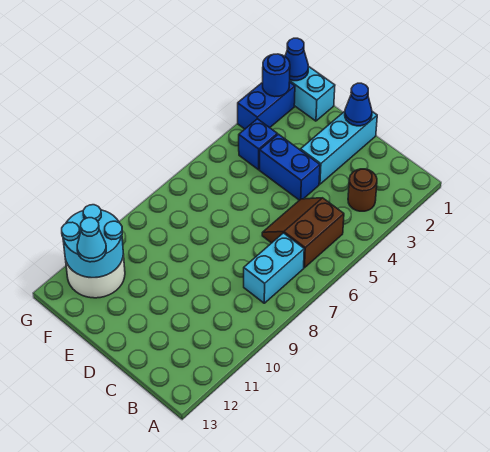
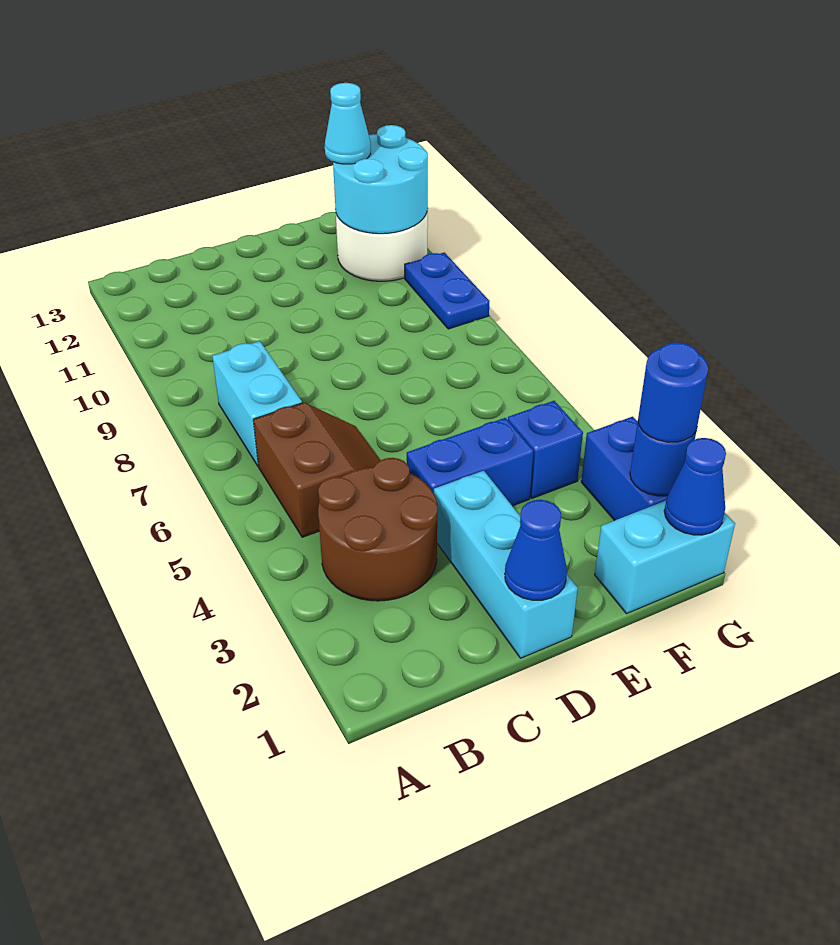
brown 1x1 round brick [348,169,377,211] -> brown 2x2 round brick [318,458,437,601]
none -> blue 1x1 round brick [638,342,708,442]
none -> blue 1x2 plate [405,252,490,329]

